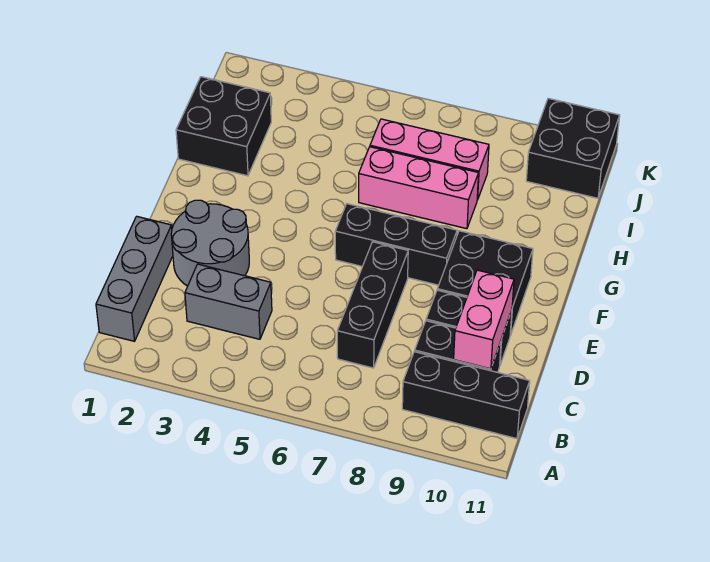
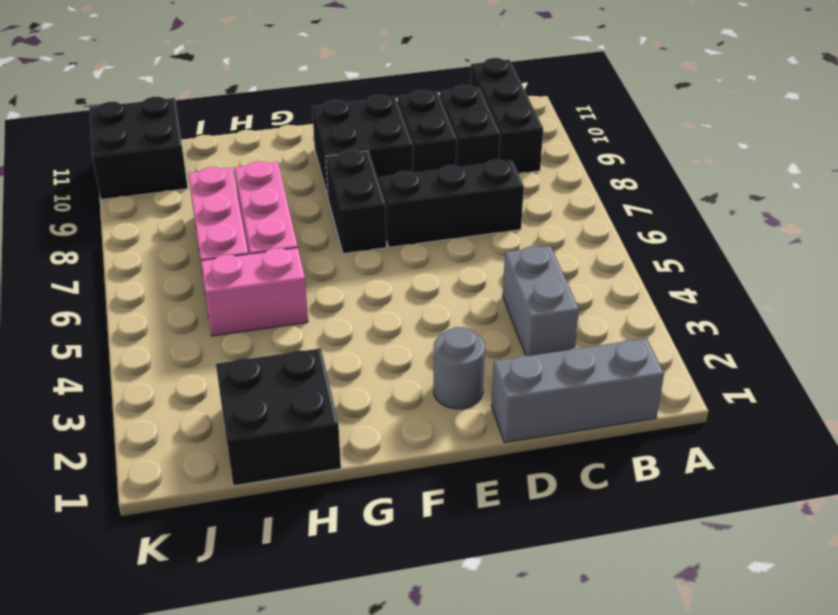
pink 1x2 brick [454,270,514,369] -> pink 1x2 brick moved to [201,248,308,336]
grey 2x2 round brick [171,200,249,286] -> grey 1x1 round brick [434,327,485,409]
black 1x3 brick [335,204,457,285] -> black 1x2 brick [326,150,386,254]

